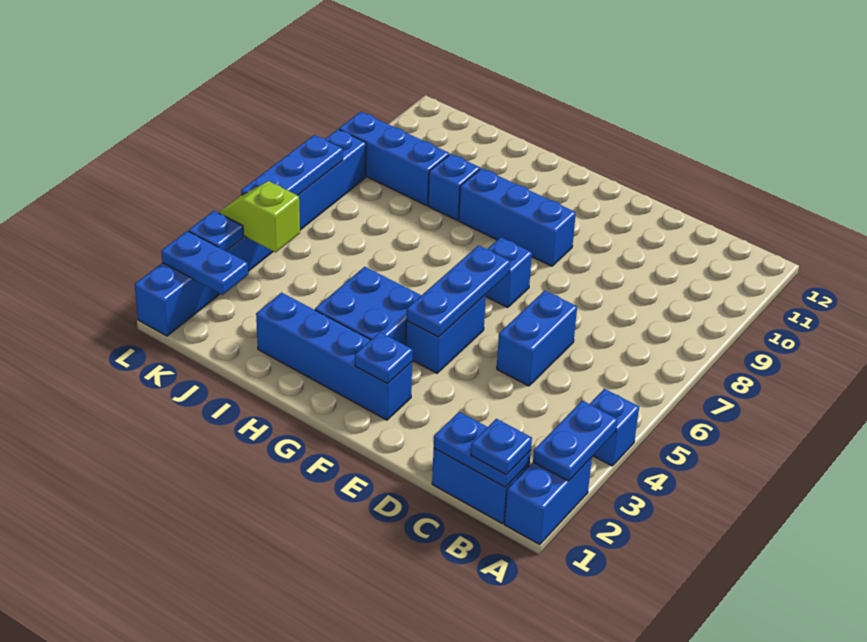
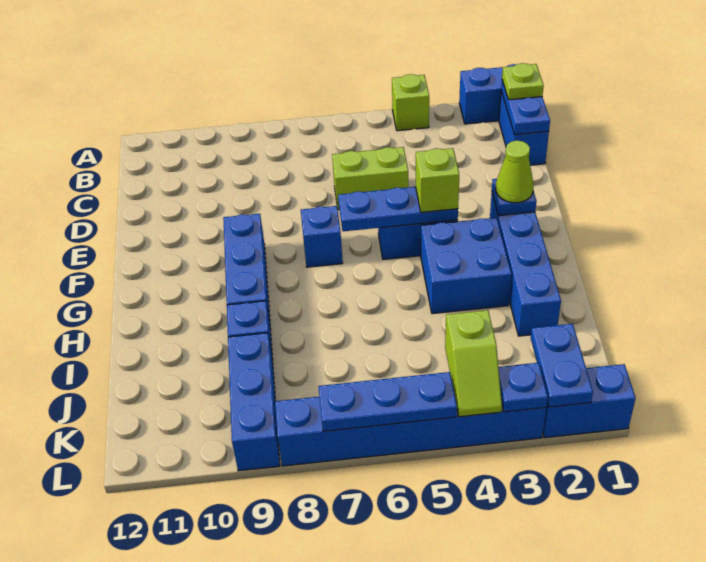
blue 1x2 plate [533,401,618,481] -> none
blue 1x1 brick [590,389,639,466] -> lime 1x1 brick [392,74,429,131]
blue 1x1 plate [471,419,532,475] -> lime 1x1 plate [502,63,544,100]
blue 1x2 brick [497,291,577,386] -> lime 1x2 brick [332,147,408,210]
none -> lime 1x1 cone [496,141,534,203]
none -> lime 1x1 brick [416,148,459,212]

